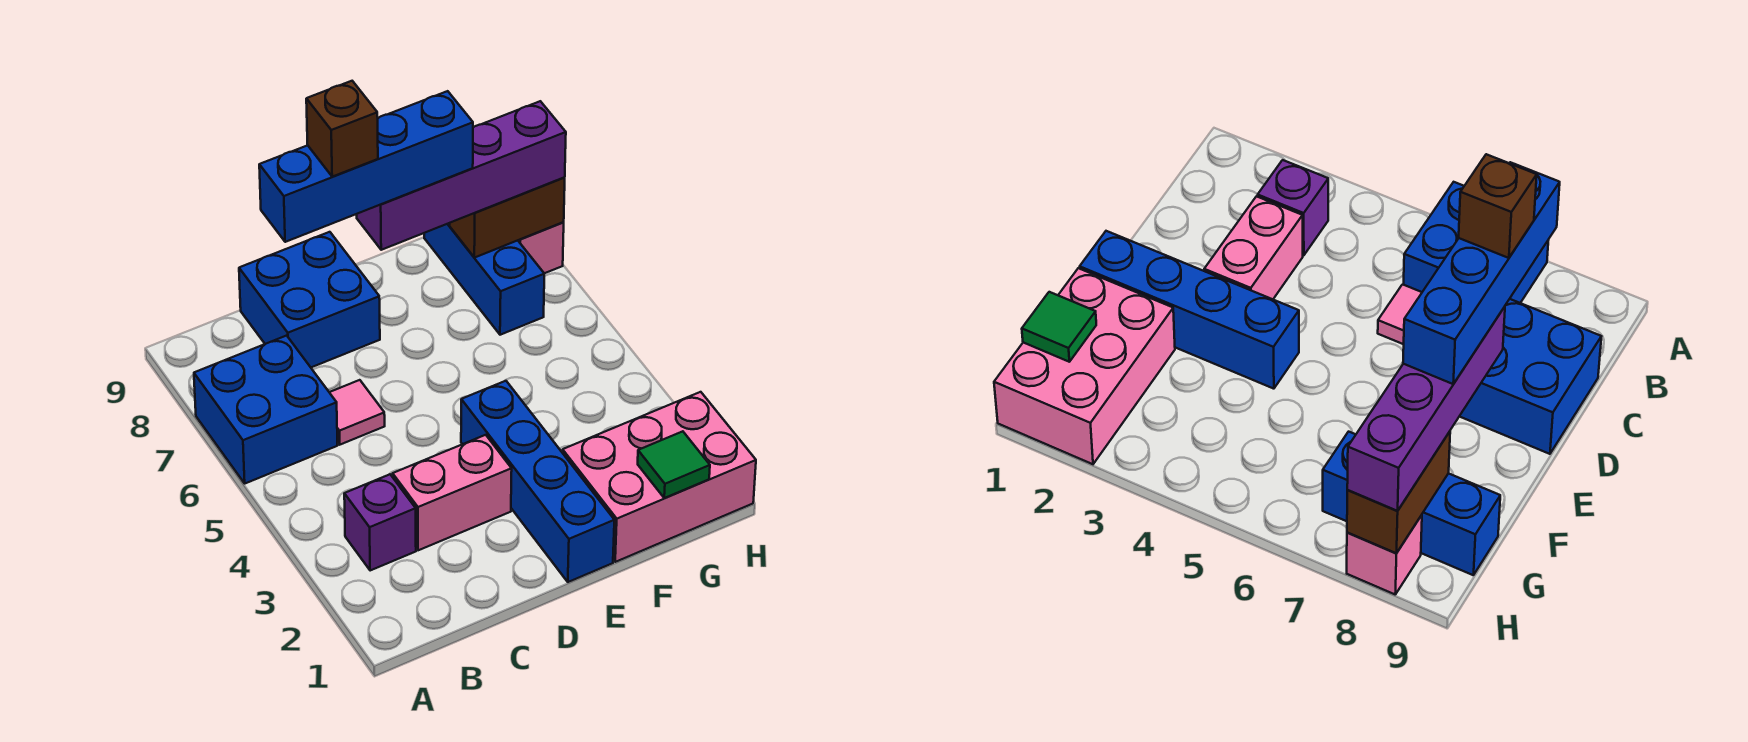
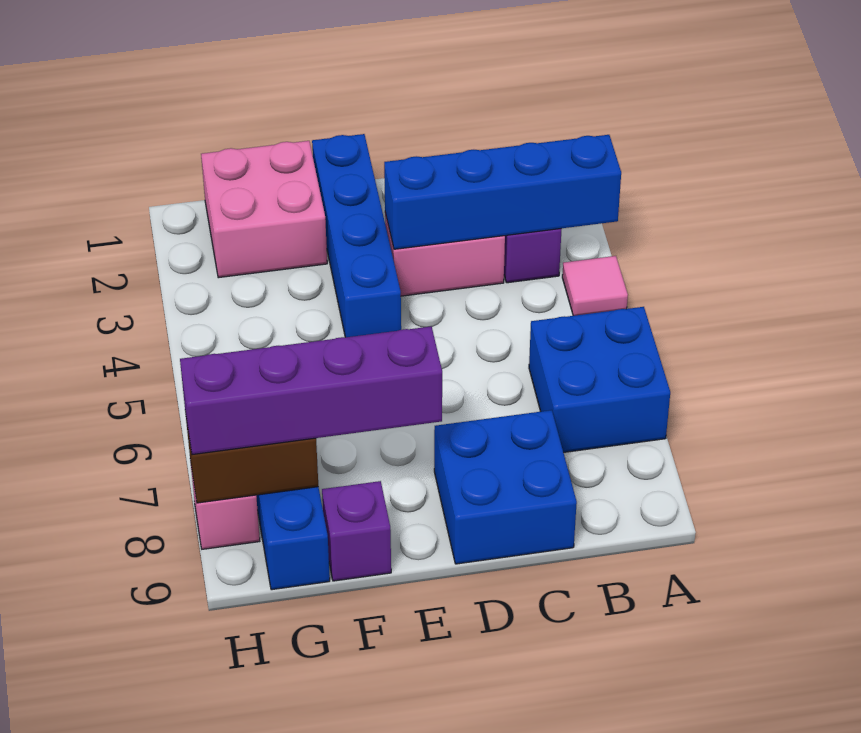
pink 1x1 tile [329,380,385,445] -> pink 1x1 tile moved to [562,256,628,316]
blue 1x4 brick [259,91,473,242] -> blue 1x4 brick moved to [384,135,621,249]
brown 1x1 brick [306,81,378,177] -> none
pink 2x3 brick [563,392,756,562] -> pink 2x2 brick [201,141,327,278]
none -> purple 1x1 brick [322,481,391,581]
green 1x1 tile [638,431,710,498] -> none

